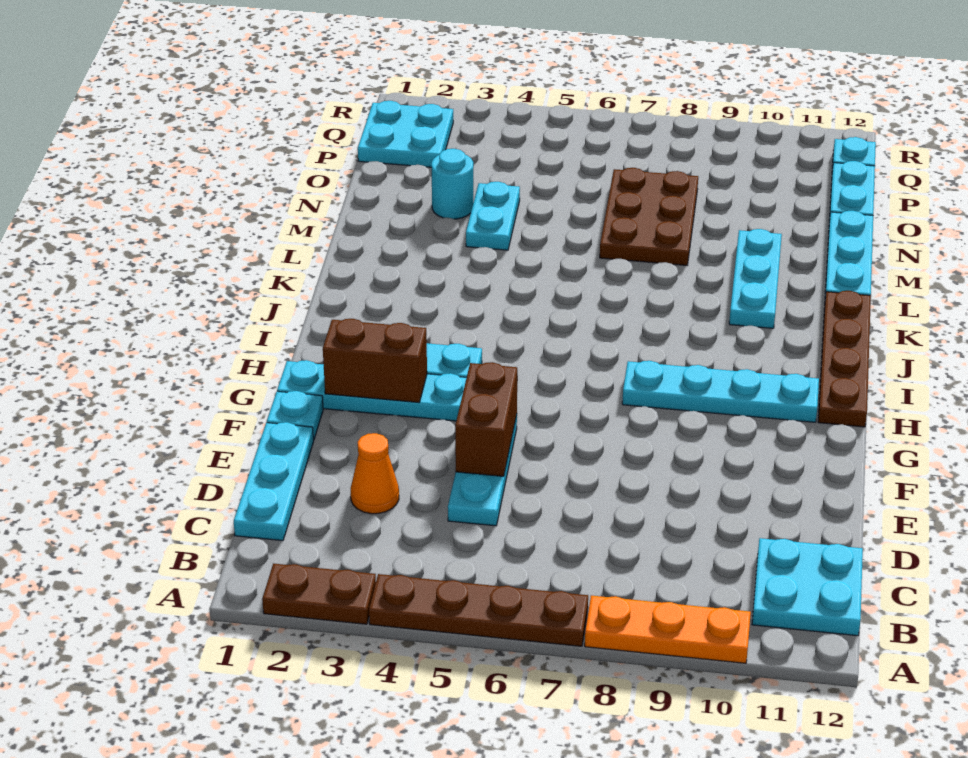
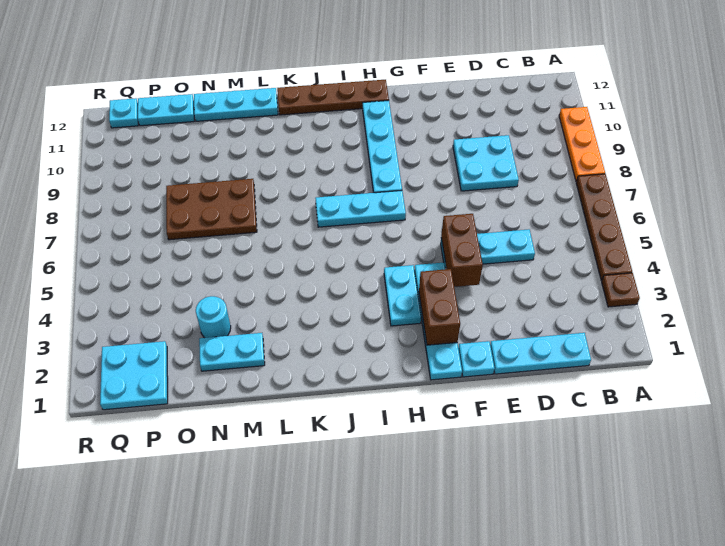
brown 1x2 plate [262,564,376,624] -> brown 1x1 plate [602,273,640,307]
cyan 2x2 plate [752,538,863,636] -> cyan 2x2 plate moved to [453,135,519,191]
orange 1x1 cone [351,433,399,514] -> none
brown 1x2 brick [455,362,517,476] -> brown 1x2 brick turned to [441,214,483,287]
cyan 1x3 plate [729,229,782,328] -> cyan 1x3 plate moved to [315,191,406,227]
cyan 1x2 plate [466,182,520,250] -> cyan 1x2 plate moved to [199,333,265,371]

